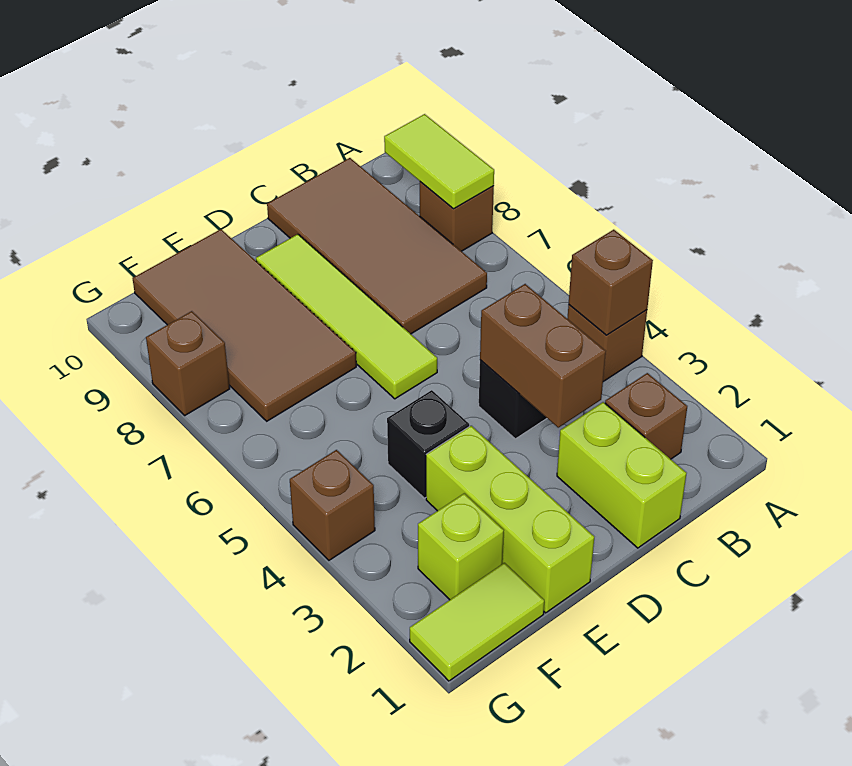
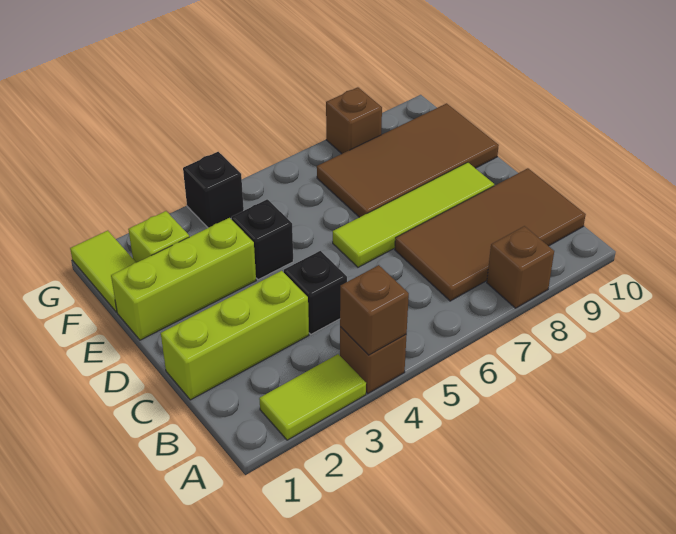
lime 1x2 tile [384,114,494,209] -> lime 1x2 tile moved to [259,354,366,440]
brown 1x1 brick [605,373,687,459] -> none
lime 1x2 brick [557,402,687,548] -> lime 1x3 brick [161,271,309,400]
brown 1x2 brick [480,284,606,428] -> none
brown 1x1 brick [290,450,375,560] -> black 1x1 brick [183,152,244,228]

